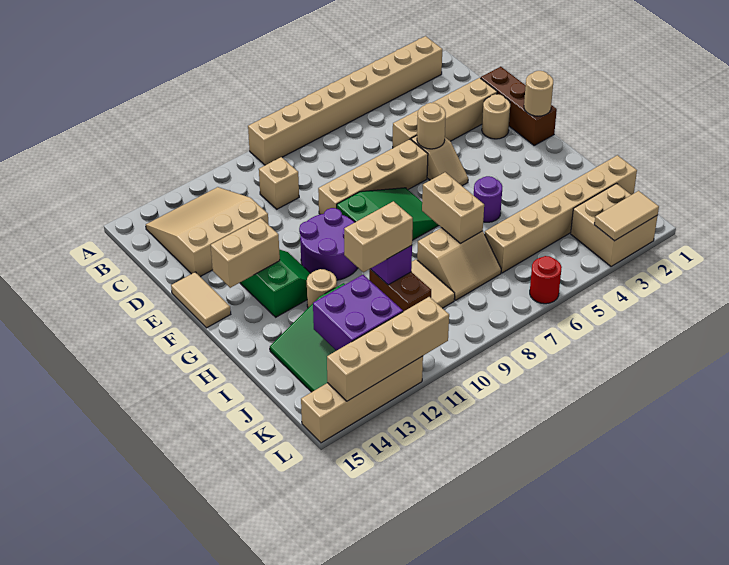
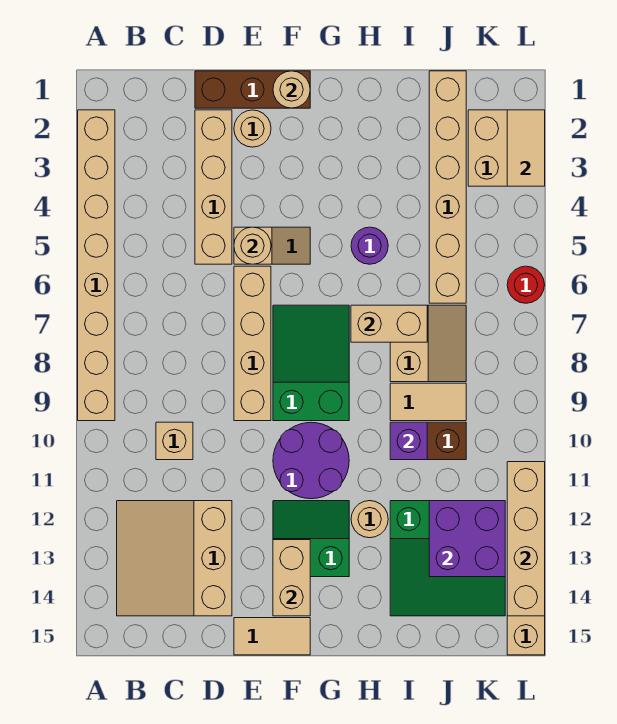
tan 1x2 brick [344,201,413,272] -> none

